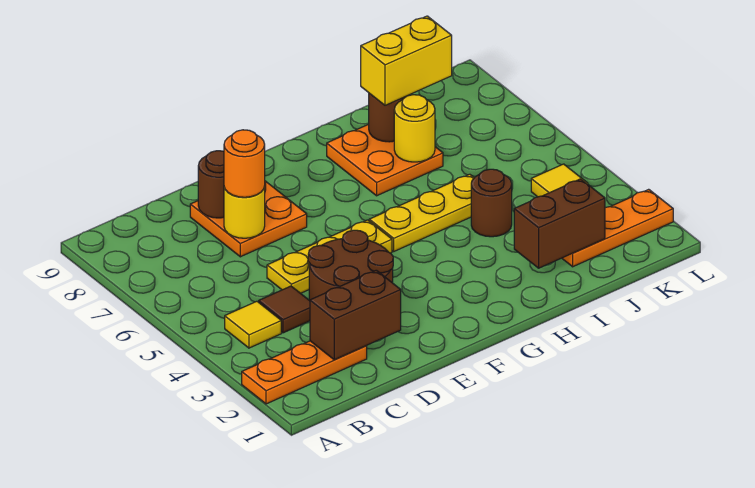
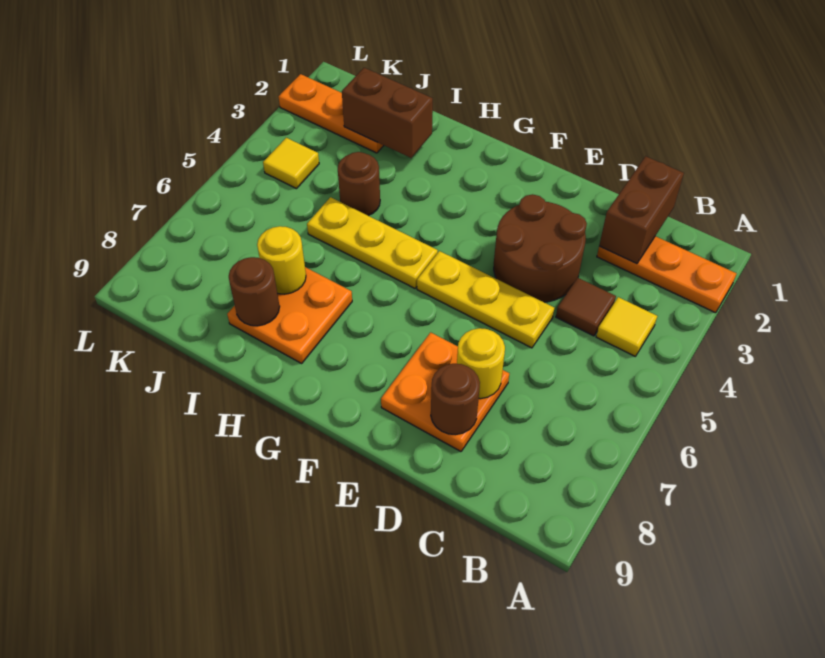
brown 1x2 brick [310,270,401,360] -> brown 1x2 brick turned to [599,156,684,264]
orange 1x1 round brick [224,130,265,197] -> none
yellow 1x2 brick [361,16,452,105] -> none

